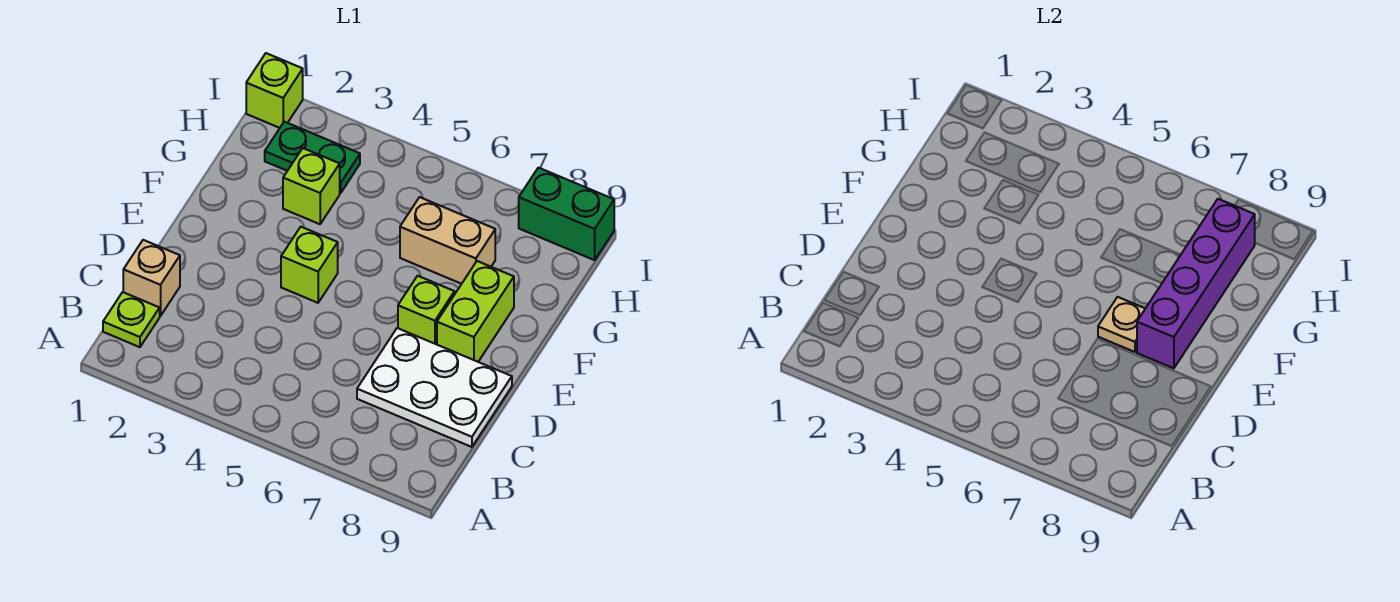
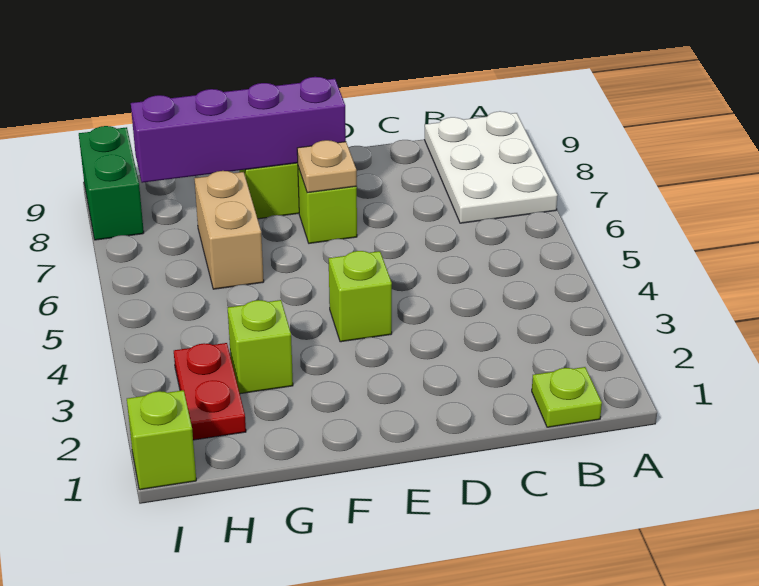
tan 1x1 brick [123,240,180,316] -> none
white 2x3 plate [357,328,512,447] -> white 2x3 plate moved to [425,111,558,223]
green 1x2 plate [265,122,360,193] -> red 1x2 plate [174,343,246,440]

